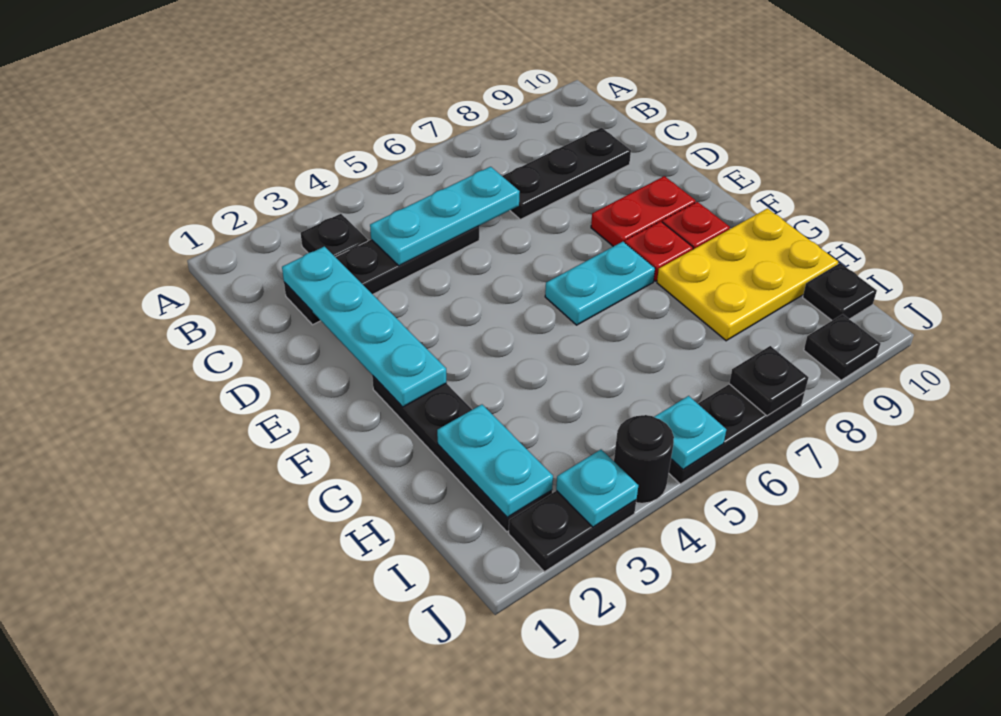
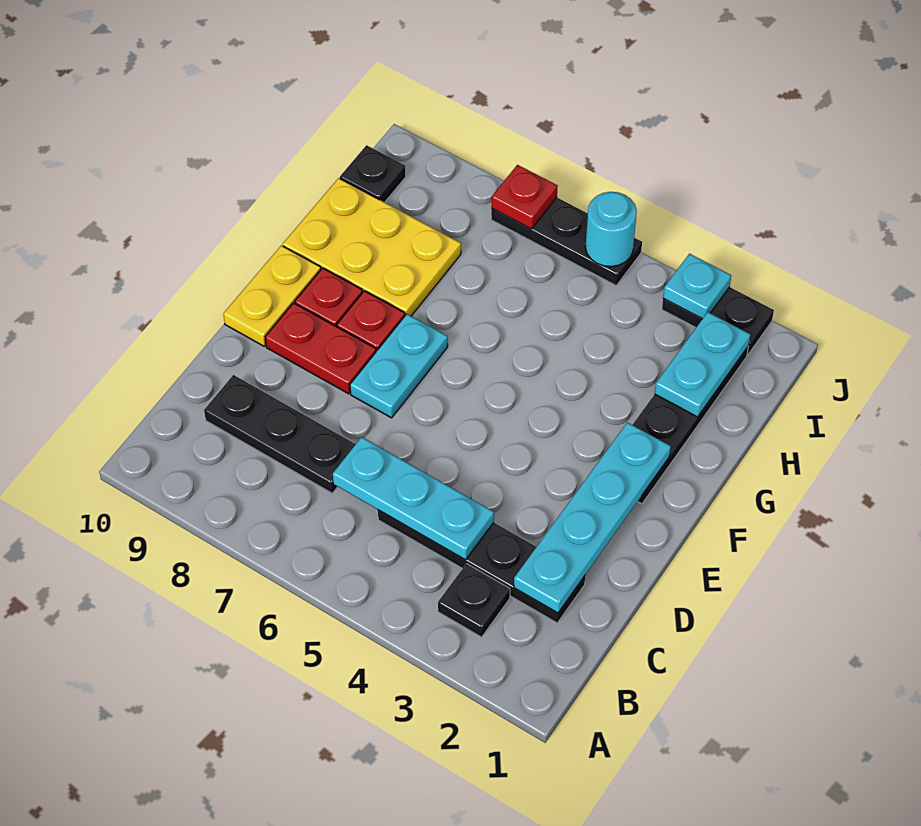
none -> yellow 1x2 plate [223,245,321,346]
cyan 1x2 plate [545,242,655,325] -> cyan 1x2 plate turned to [350,314,448,418]
black 1x1 round brick [614,415,674,503] -> none
cyan 1x1 plate [655,396,726,470] -> cyan 1x1 round brick [585,192,637,267]
black 1x1 plate [729,346,808,416] -> red 1x1 plate [491,165,558,229]
black 1x1 plate [804,314,881,380] -> none

